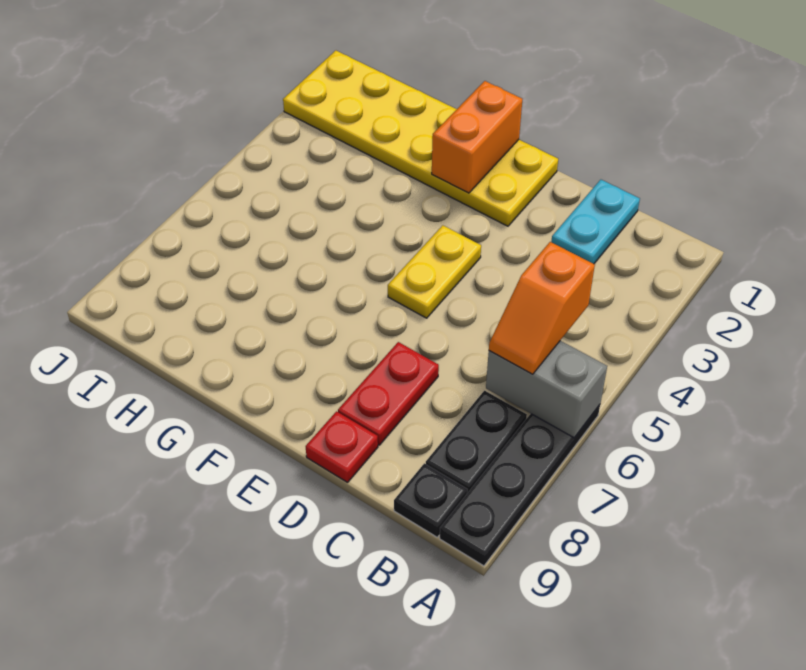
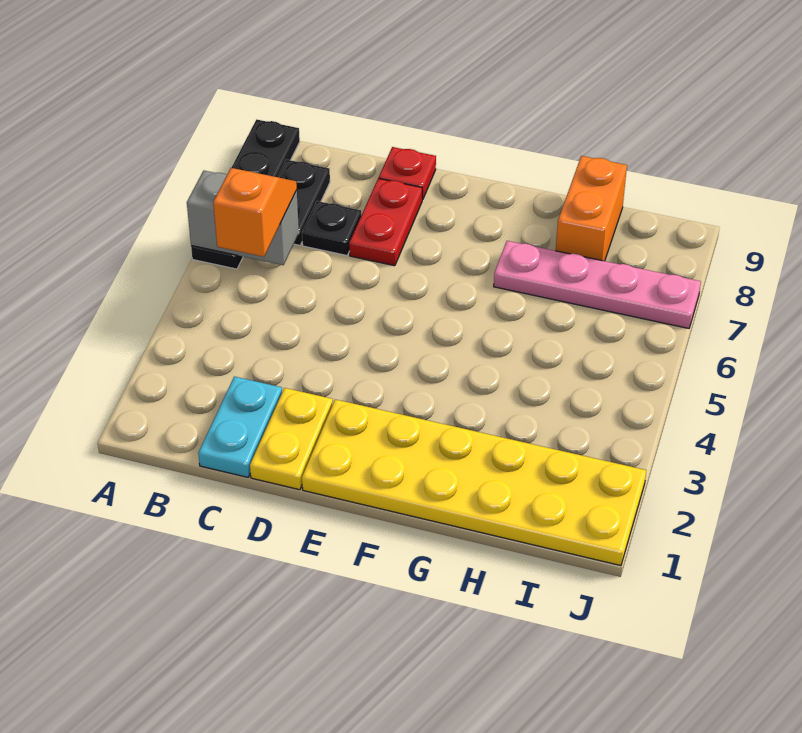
black 1x1 plate [394,463,468,537] -> black 1x1 plate moved to [302,201,361,255]
yellow 1x2 plate [388,225,481,318] -> yellow 1x2 plate moved to [250,388,333,490]
orange 1x2 brick [432,81,522,193] -> orange 1x2 brick moved to [556,156,627,261]
none -> pink 1x4 plate [494,241,701,328]

